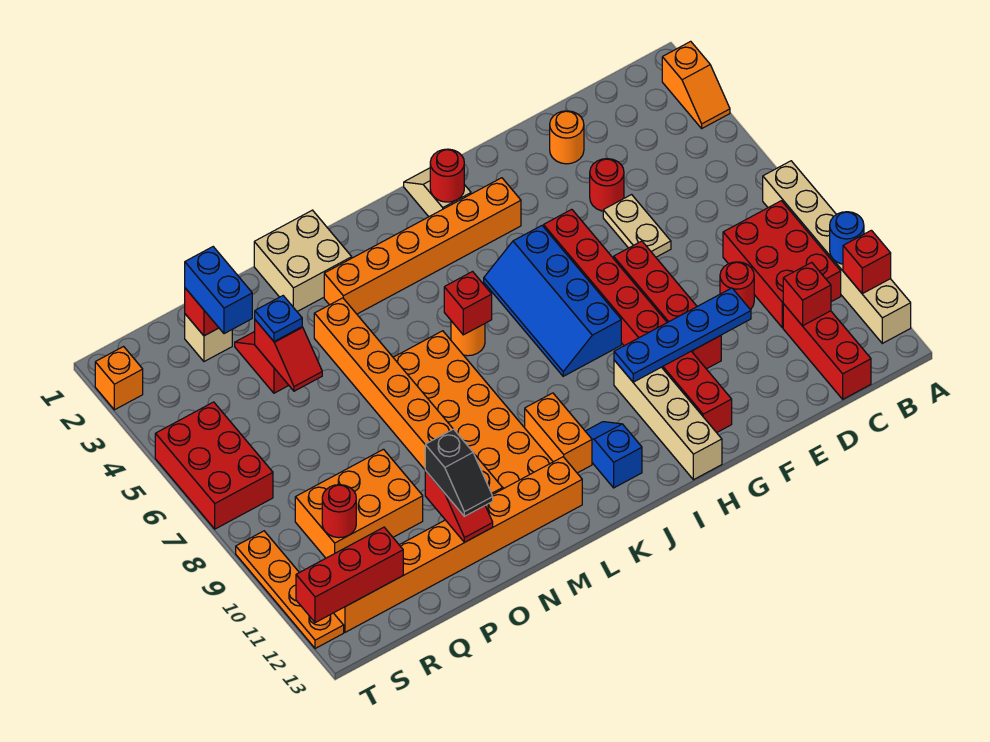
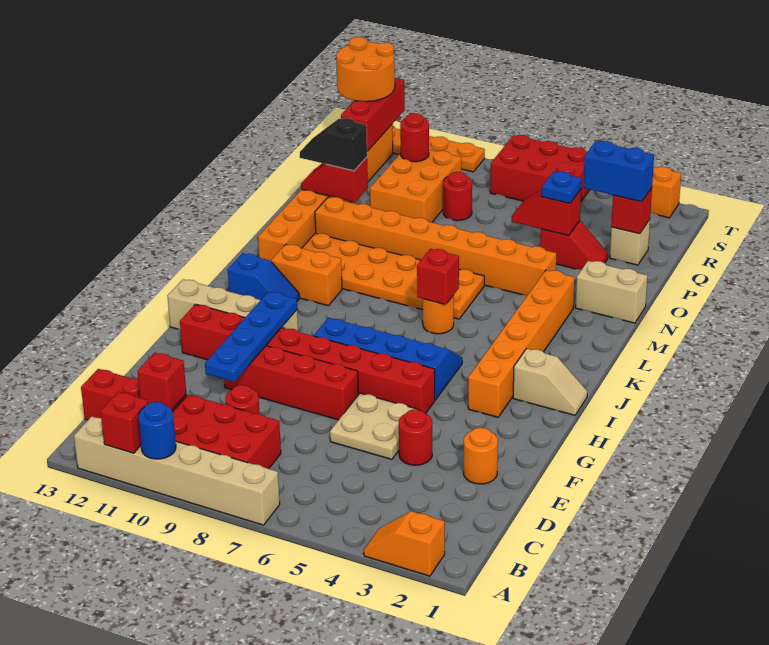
tan 1x2 plate [603,195,671,257] -> tan 2x2 plate [330,393,419,459]
red 1x1 round brick [430,149,464,202] -> red 1x1 round brick moved to [443,172,472,221]
tan 2x2 brick [254,210,352,312] -> tan 1x2 brick [575,261,647,323]
none -> orange 2x2 round brick [336,37,395,102]

